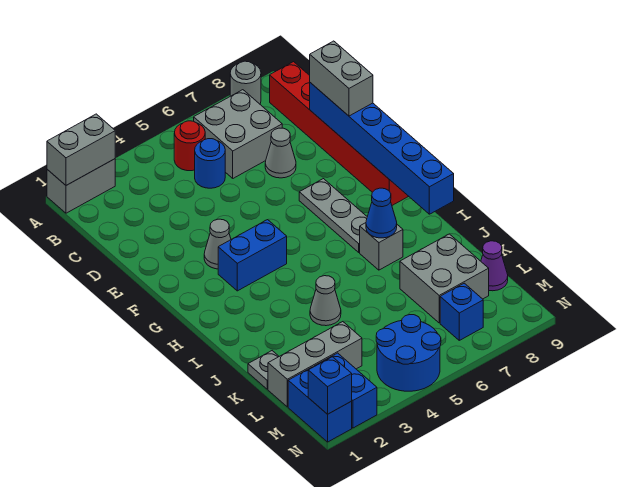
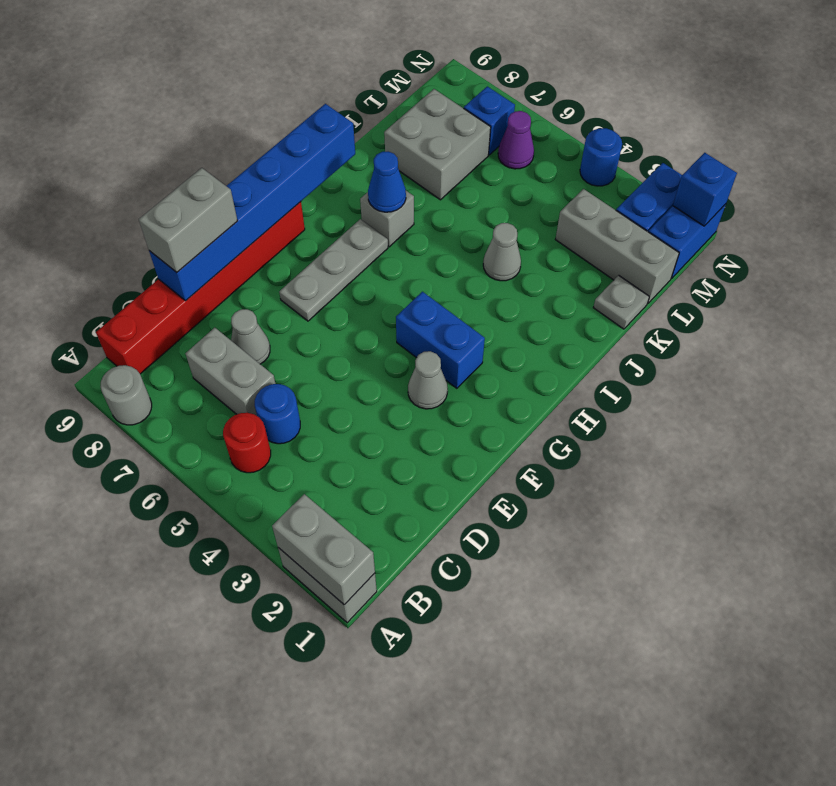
grey 2x2 brick [194,90,282,178] -> grey 1x2 brick [185,328,275,416]
purple 1x1 cone [481,241,508,291] -> purple 1x1 cone moved to [498,111,534,169]
blue 2x2 round brick [376,315,441,391] -> blue 1x1 round brick [580,128,622,186]

